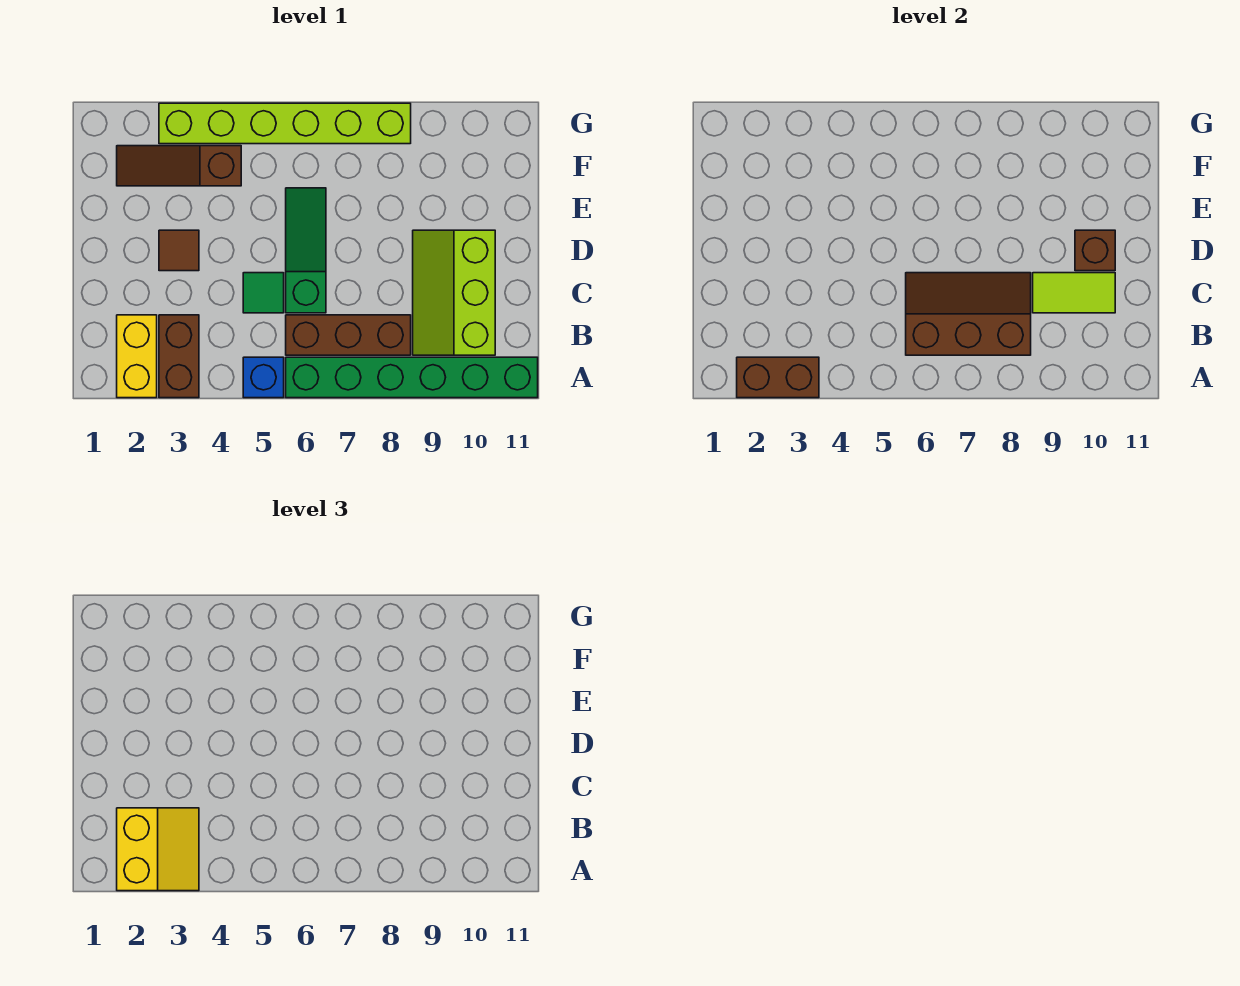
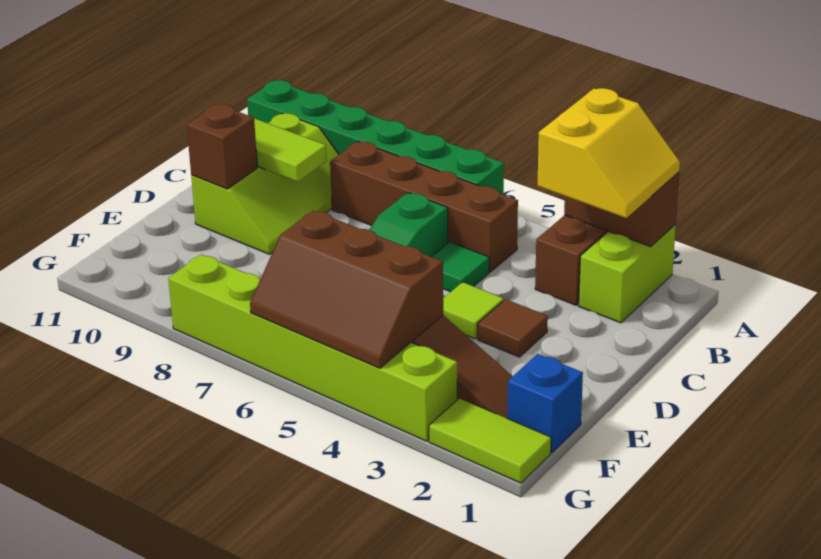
yellow 1x2 brick [117,315,157,398] -> lime 1x2 brick [579,225,676,323]
yellow 2x2 slope [117,808,199,891] -> yellow 2x2 slope turned to [537,88,680,218]
blue 1x1 brick [243,357,284,398] -> blue 1x1 brick moved to [507,354,583,453]
brown 1x3 brick [286,315,411,355] -> brown 1x4 brick [330,141,518,272]
brown 2x3 slope [906,273,1031,355] -> brown 2x3 slope moved to [250,211,443,368]
none -> lime 1x1 tile [443,282,504,339]
none -> lime 1x2 tile [429,398,551,483]

